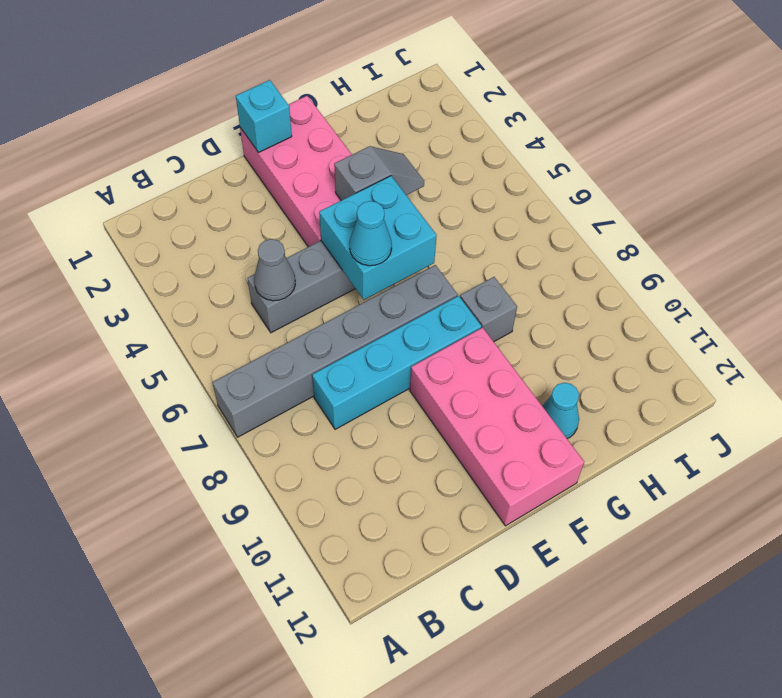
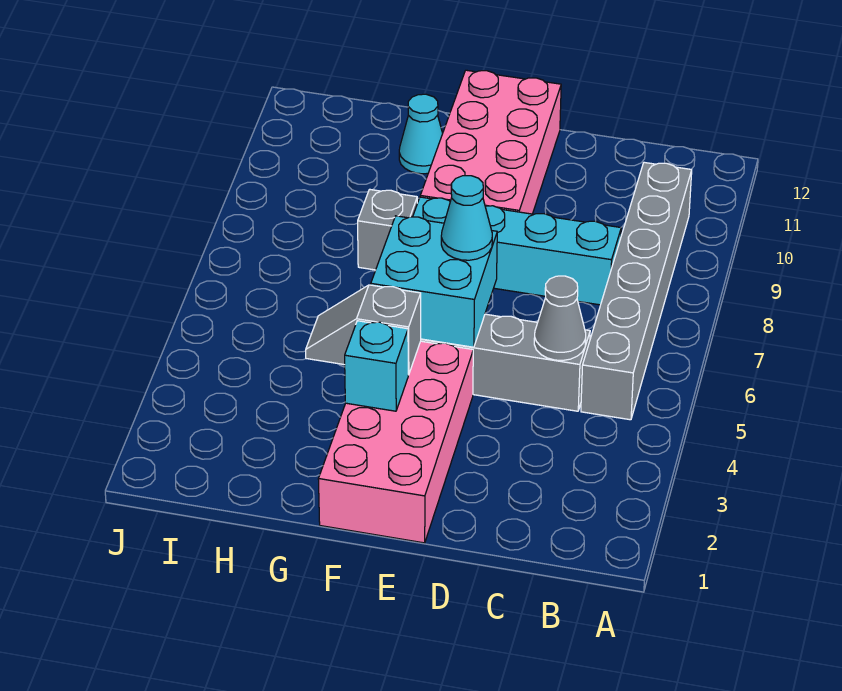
grey 1x6 brick [212,265,458,437] -> grey 1x6 brick turned to [581,162,692,420]
cyan 1x1 brick [236,80,292,153] -> cyan 1x1 brick moved to [345,321,408,411]

